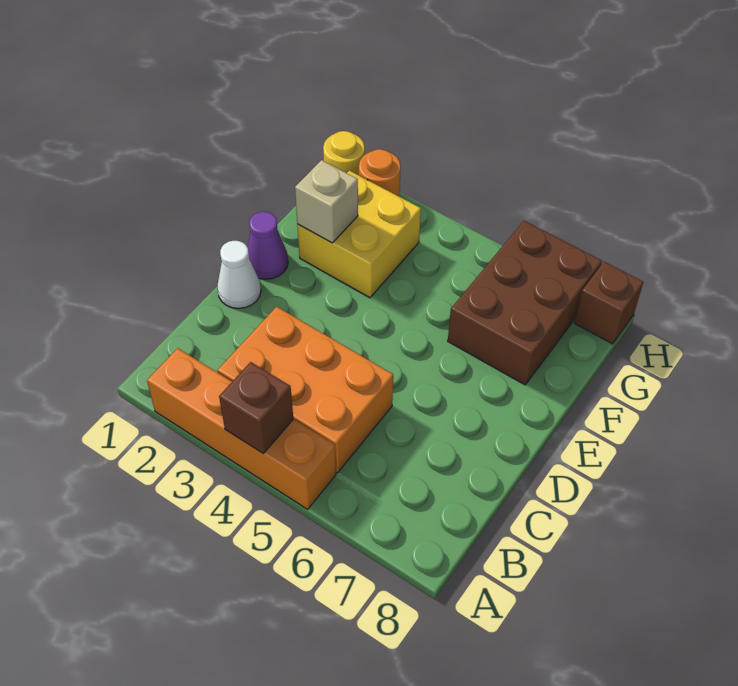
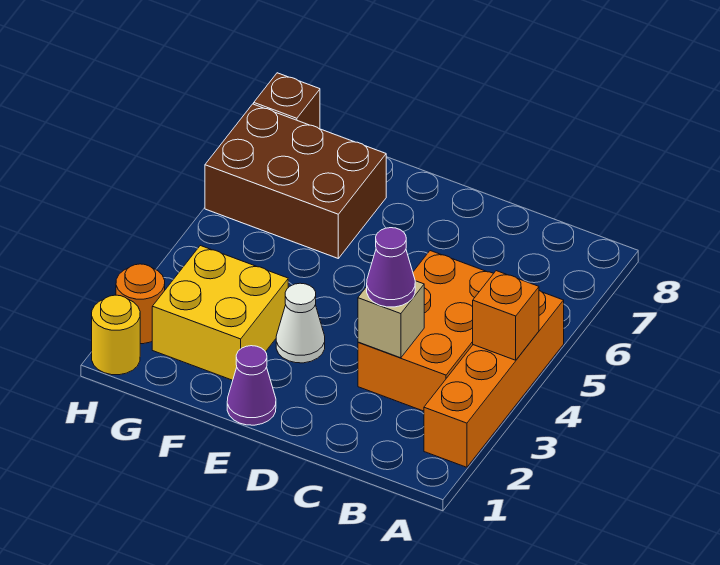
brown 1x1 brick [219,362,293,453] -> orange 1x1 brick [473,271,539,360]
none -> purple 1x1 cone [367,228,415,307]
white 1x1 cone [217,241,261,308] -> white 1x1 cone moved to [276,283,325,363]
tan 1x1 brick [295,160,358,243] -> tan 1x1 brick moved to [358,281,424,358]

